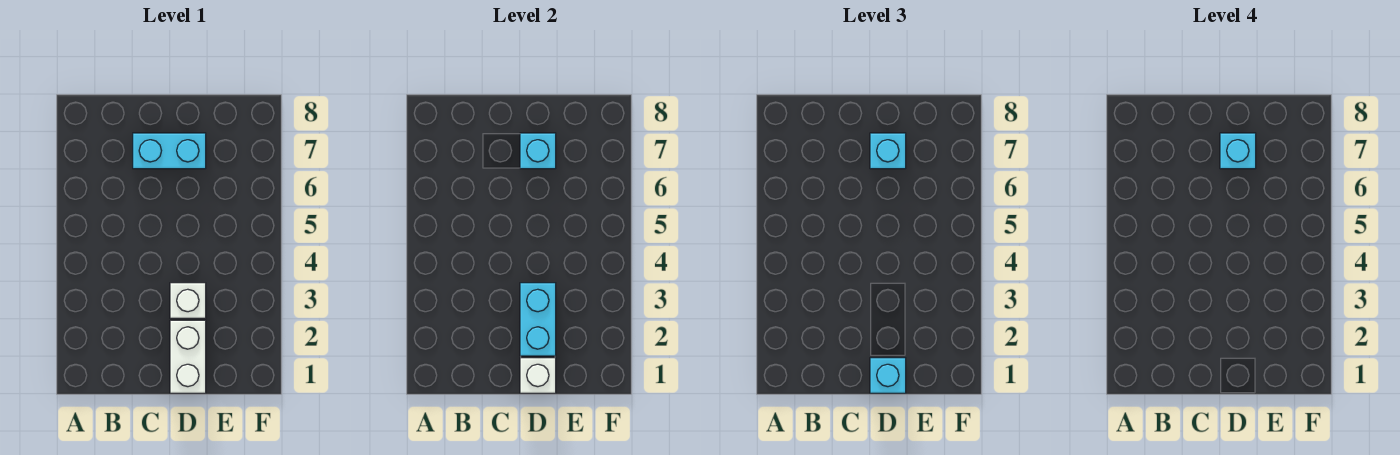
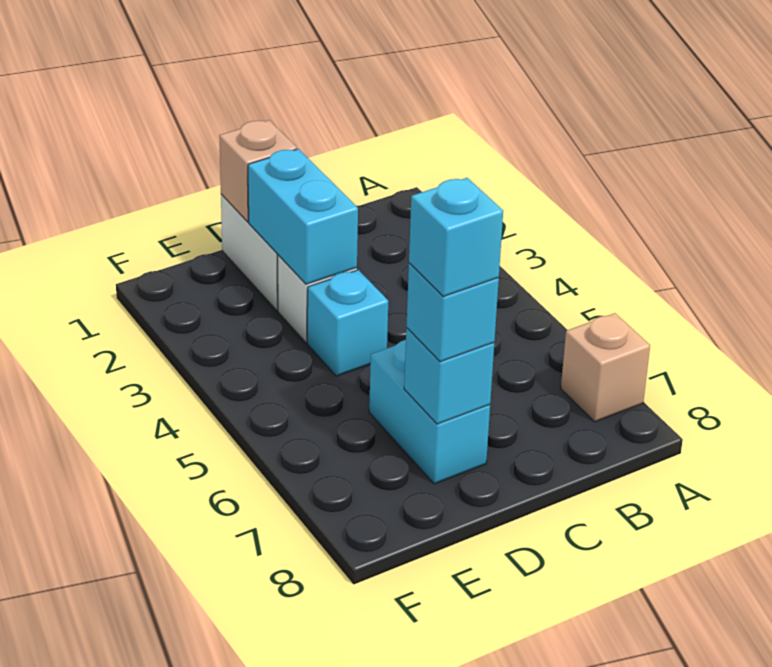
none -> tan 1x1 brick [561,313,650,422]
cyan 1x2 brick [133,133,206,169] -> cyan 1x2 brick turned to [369,340,490,484]
white 1x1 brick [520,358,556,393] -> tan 1x1 brick [219,120,297,222]
cyan 1x1 brick [870,358,906,393] -> cyan 1x1 brick moved to [307,270,388,376]

